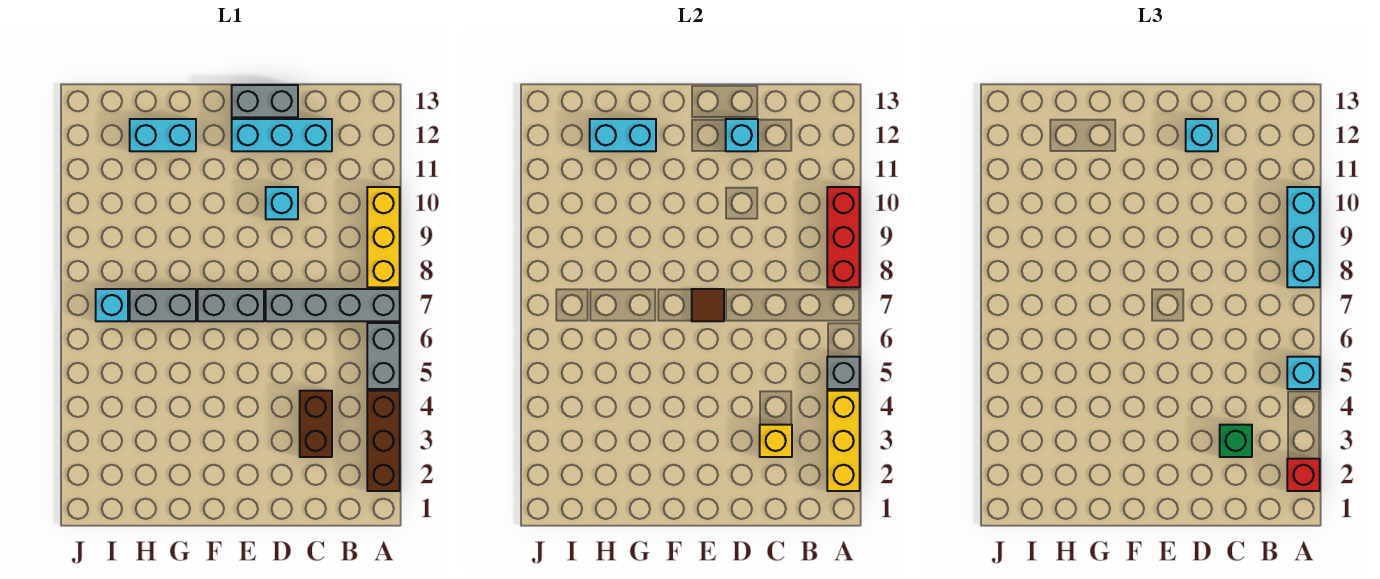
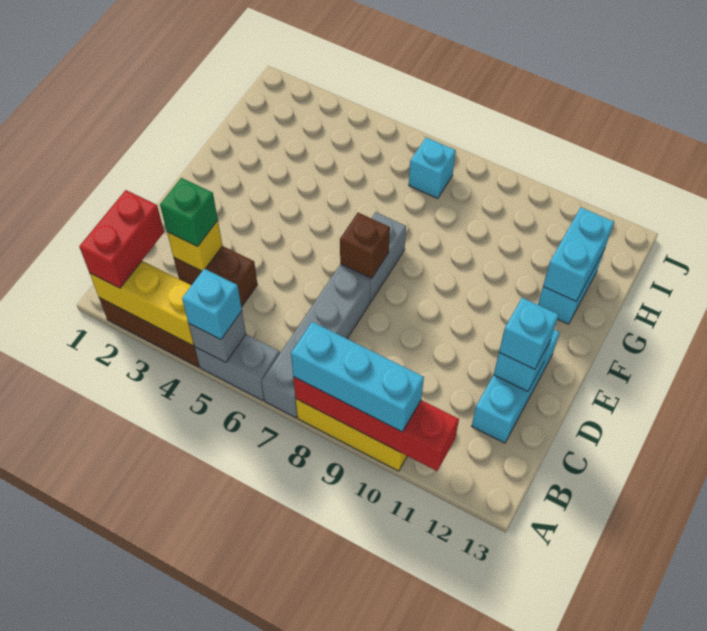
red 1x1 brick [1287,459,1320,491] -> red 1x2 brick [79,190,164,288]
red 1x3 brick [827,187,860,287] -> red 1x4 brick [293,377,459,471]
cyan 1x1 brick [266,187,298,219] -> none
grey 1x2 brick [232,85,298,117] -> none
brown 1x1 tile [692,289,724,321] -> brown 1x1 brick [340,213,390,279]
grey 1x2 brick [130,289,196,321] -> none

